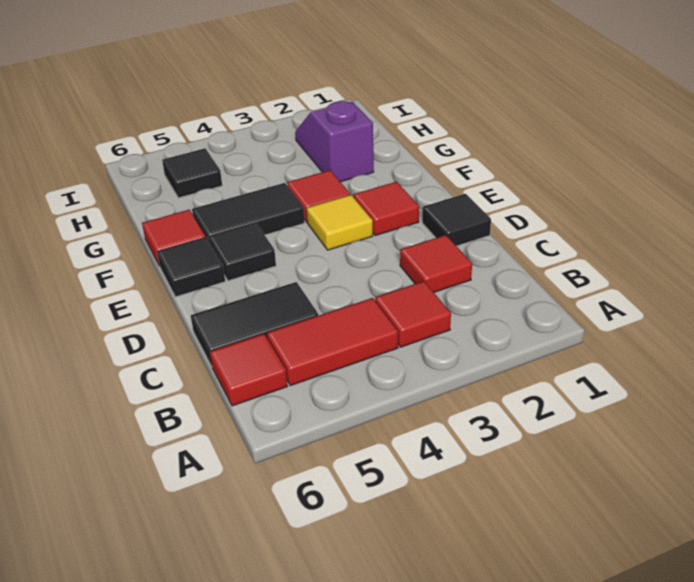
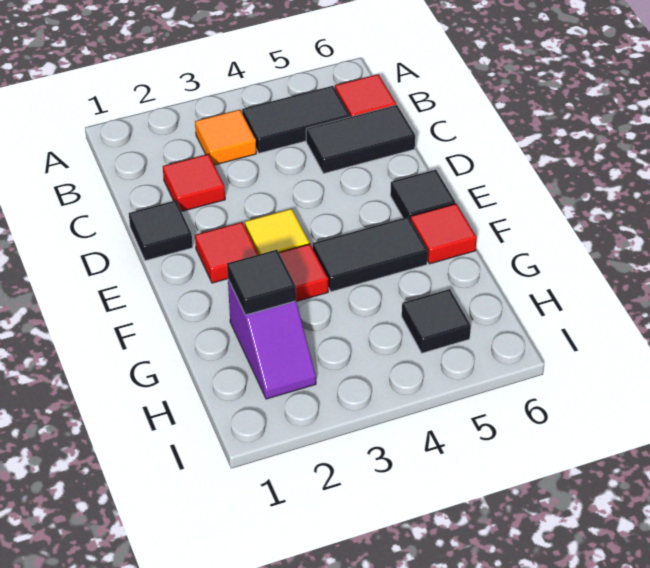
red 1x1 tile [375,281,451,347] -> orange 1x1 tile [195,110,256,165]
red 1x2 tile [267,298,398,386] -> black 1x2 tile [242,86,350,153]
black 1x1 tile [209,223,276,281] -> black 1x1 tile moved to [227,250,296,315]

